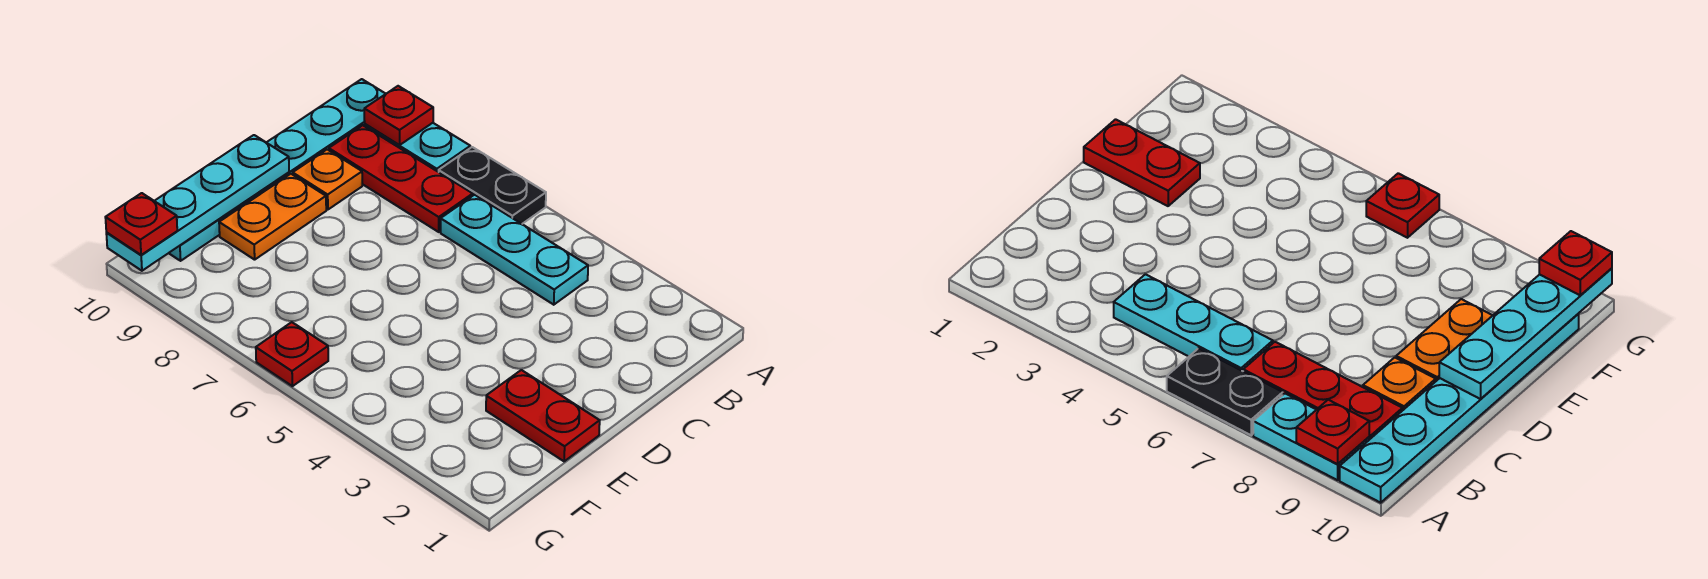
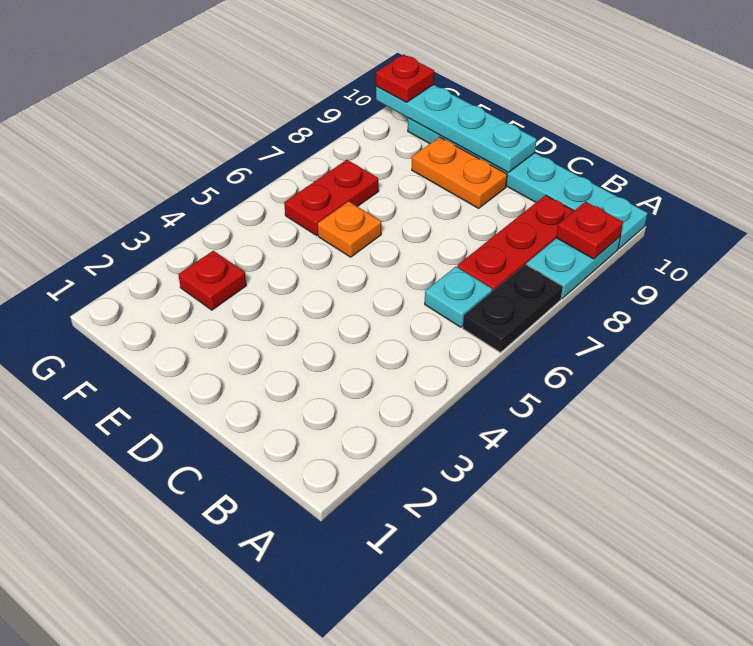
cyan 1x3 plate [441,195,588,305] -> cyan 1x1 plate [425,267,492,327]
orange 1x1 plate [293,149,362,209] -> orange 1x1 plate moved to [318,201,381,257]
red 1x2 plate [486,370,600,461] -> red 1x2 plate moved to [284,160,379,235]
red 1x1 plate [256,322,328,386] -> red 1x1 plate moved to [178,251,246,310]

